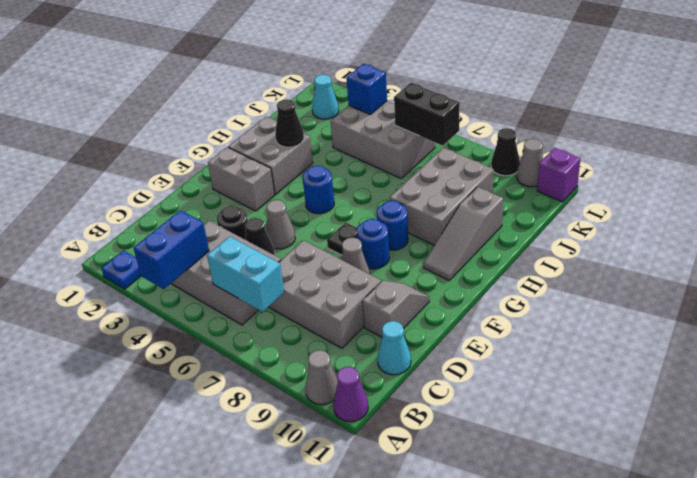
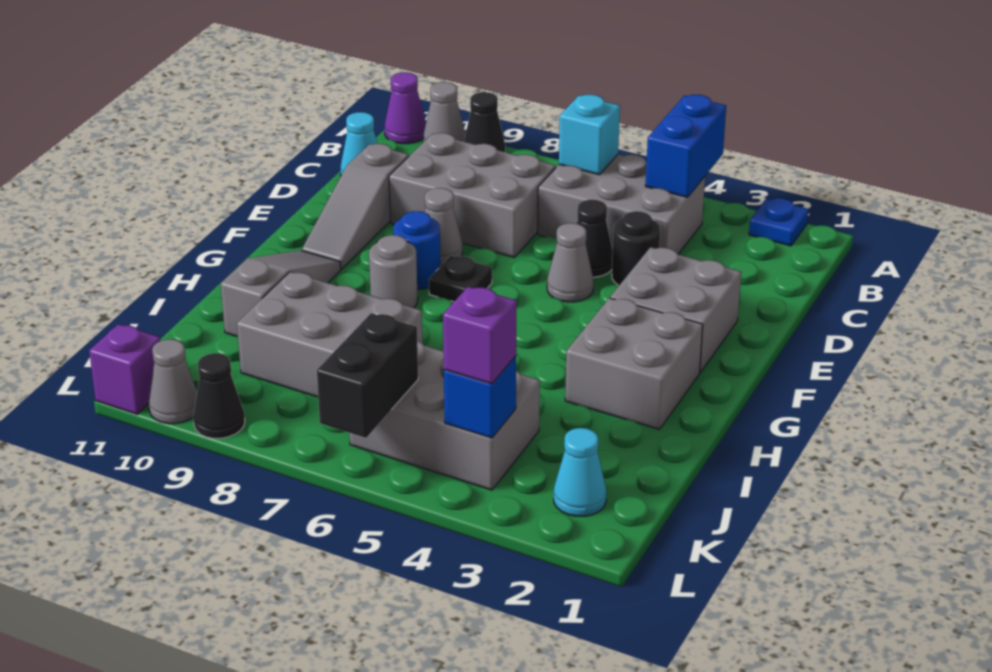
cyan 1x2 brick [207,237,284,312] -> cyan 1x1 brick [559,95,620,175]
grey 1x2 slope [362,280,429,337] -> grey 1x3 slope [302,144,409,269]
grey 1x2 brick [208,147,275,211] -> grey 2x2 brick [610,247,741,372]
blue 1x1 round brick [302,166,334,214] -> none
blue 1x1 round brick [377,201,408,250] -> grey 1x1 round brick [369,235,418,308]
black 1x1 cone [275,99,304,147] -> black 1x1 cone moved to [464,92,505,152]
grey 2x3 brick [390,148,494,245] -> grey 2x3 brick turned to [237,272,423,397]
none -> purple 1x1 brick [443,287,517,384]
black 1x2 brick [394,83,460,146] -> black 1x2 brick turned to [317,313,418,438]

